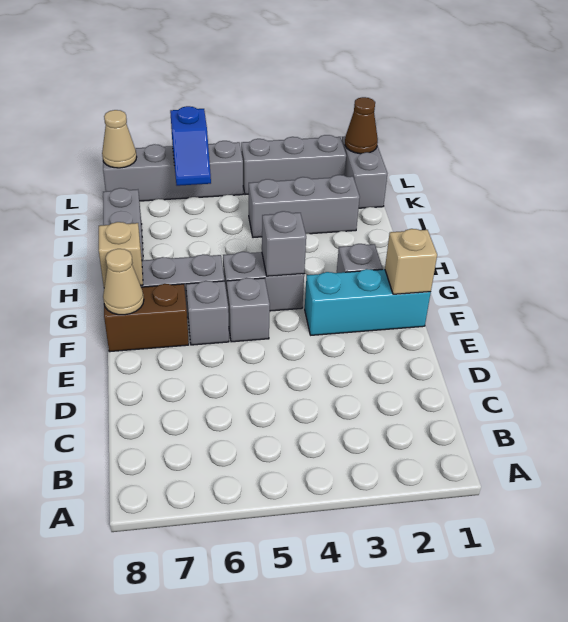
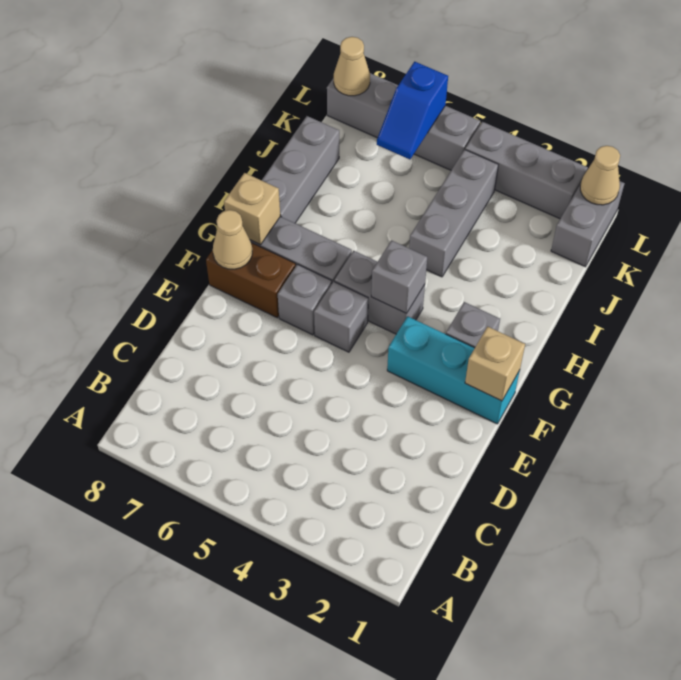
grey 1x3 brick [249,175,360,237] -> grey 1x3 brick turned to [409,150,498,277]
brown 1x1 cone [345,97,378,154] -> tan 1x1 cone [580,146,620,205]

